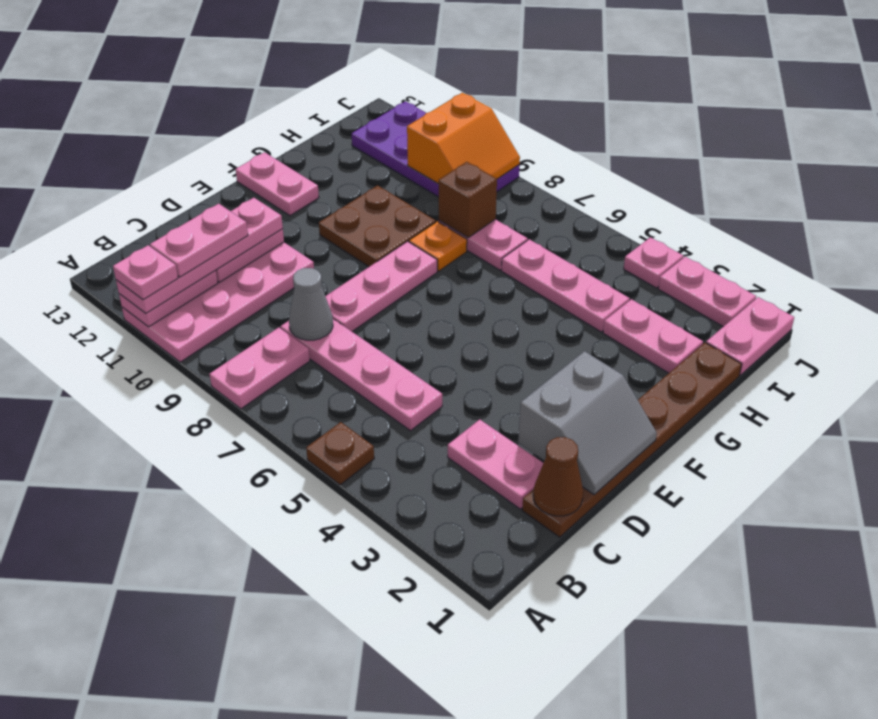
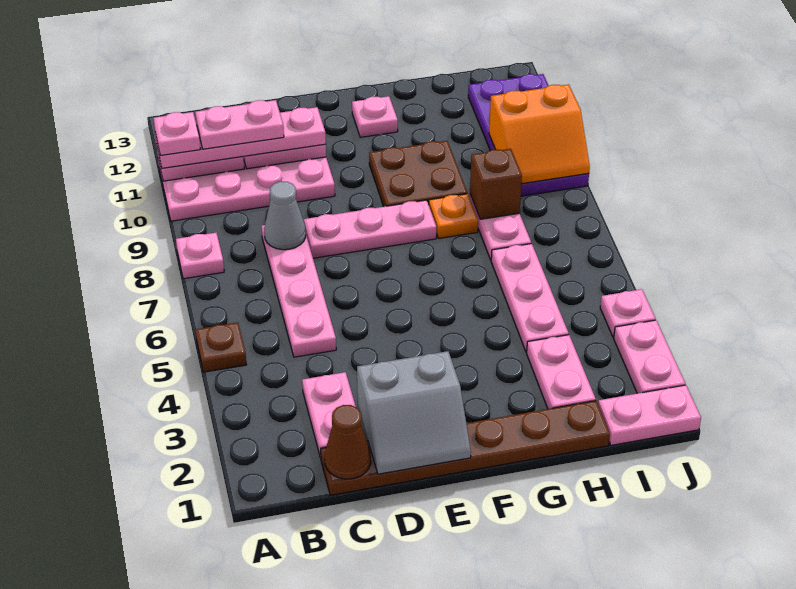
pink 1x2 plate [210,327,310,409] -> pink 1x1 plate [176,233,224,279]
pink 1x2 plate [236,152,319,216] -> pink 1x1 plate [352,96,398,137]

